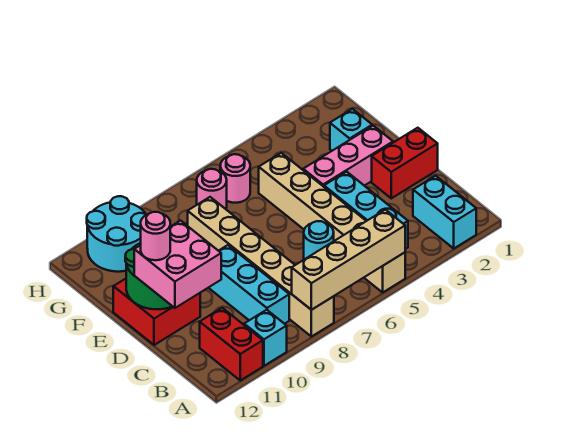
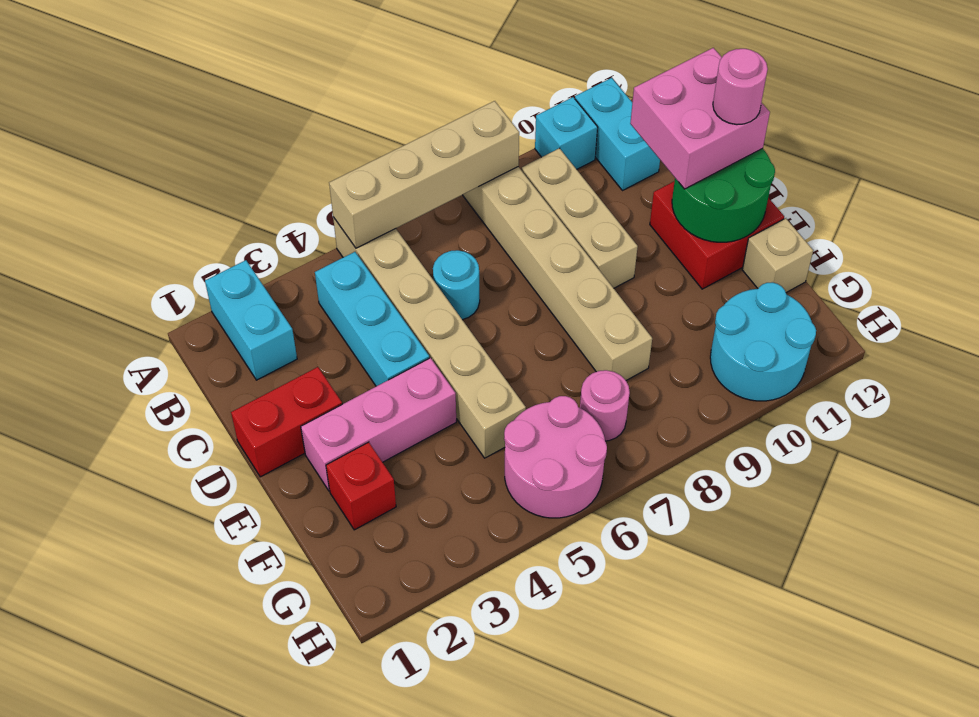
red 1x2 brick [200,308,263,380] -> cyan 1x2 brick [575,78,660,191]
cyan 1x3 brick [209,245,289,324] -> tan 1x3 brick [522,148,638,288]
cyan 1x1 brick [330,109,372,151] -> red 1x1 brick [326,442,396,530]
none -> tan 1x1 brick [742,218,813,293]
pink 1x1 round brick [220,154,250,203] -> pink 2x2 round brick [504,396,607,518]

